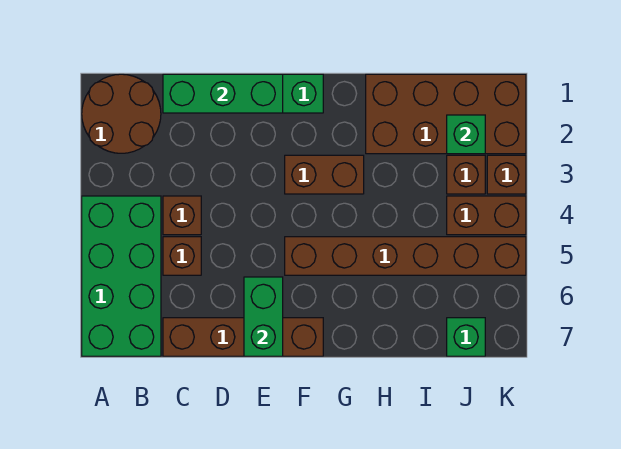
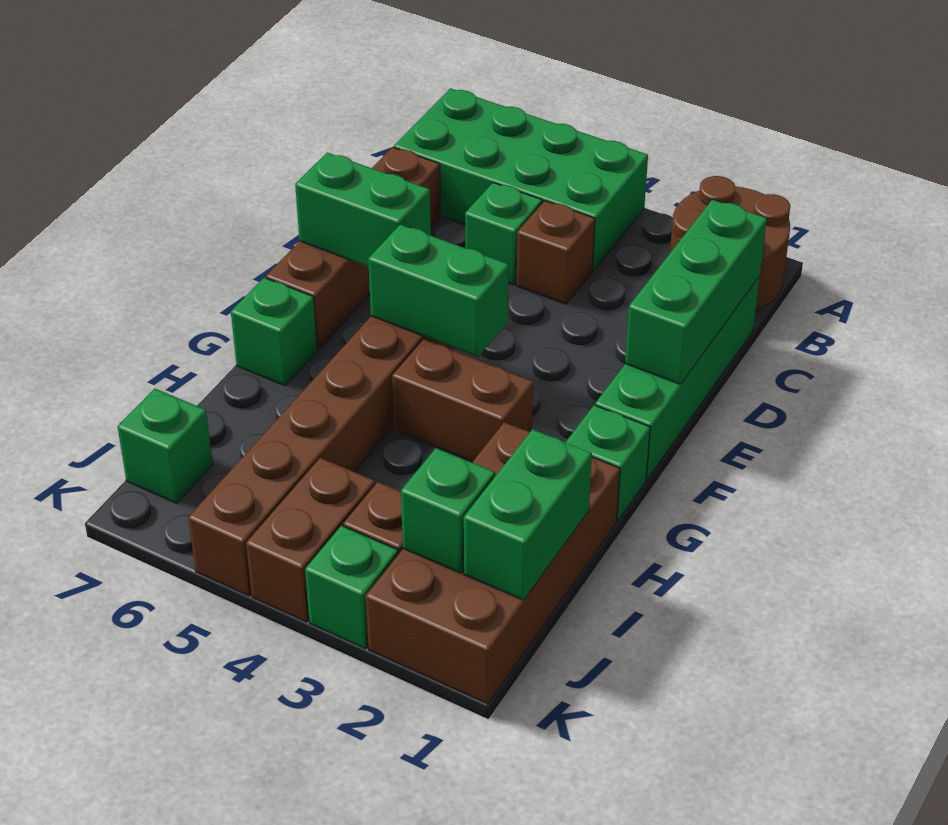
brown 1x1 brick [163,237,201,275] -> green 1x1 brick [465,183,542,285]
brown 1x2 brick [285,155,364,194] -> brown 1x2 brick turned to [392,339,533,462]
none -> green 1x2 brick [368,224,509,357]
none -> green 1x1 brick [566,405,650,521]
none -> green 1x1 brick [231,278,317,386]
none -> green 1x2 brick [464,429,592,600]
brown 1x1 brick [487,155,526,194] -> green 1x1 brick [305,526,398,649]

